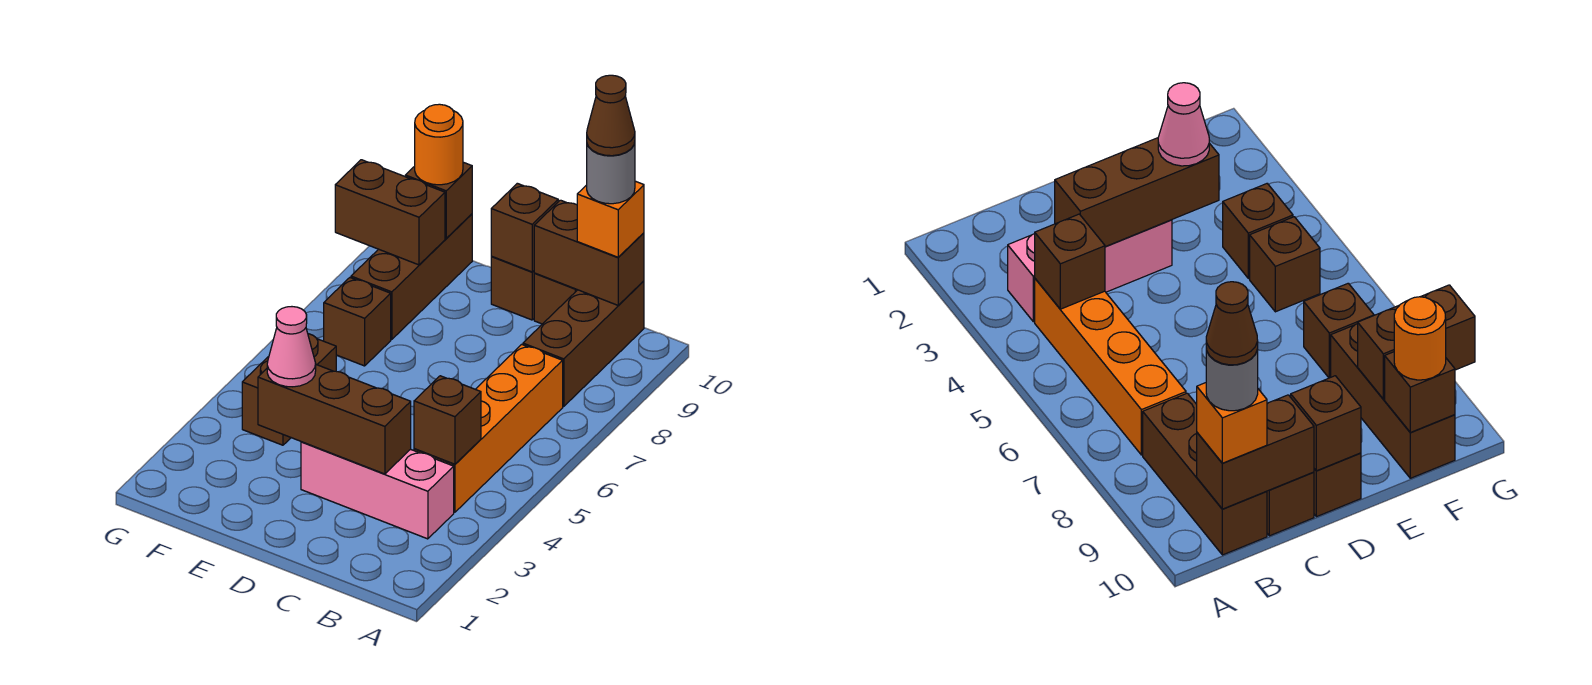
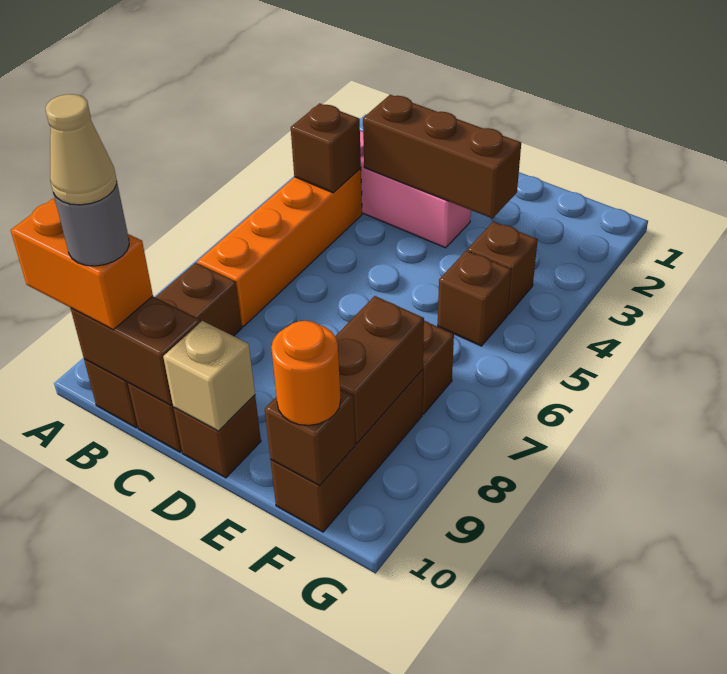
orange 1x1 brick [577,181,644,257] -> orange 1x2 brick [11,199,153,330]
brown 1x1 cone [587,75,635,156] -> tan 1x1 cone [45,94,117,205]
brown 1x1 brick [491,183,558,272] -> tan 1x1 brick [163,321,255,431]
pink 1x1 cone [267,307,316,387] -> none
brown 1x2 brick [335,160,445,265] -> brown 1x2 brick turned to [335,296,424,444]

